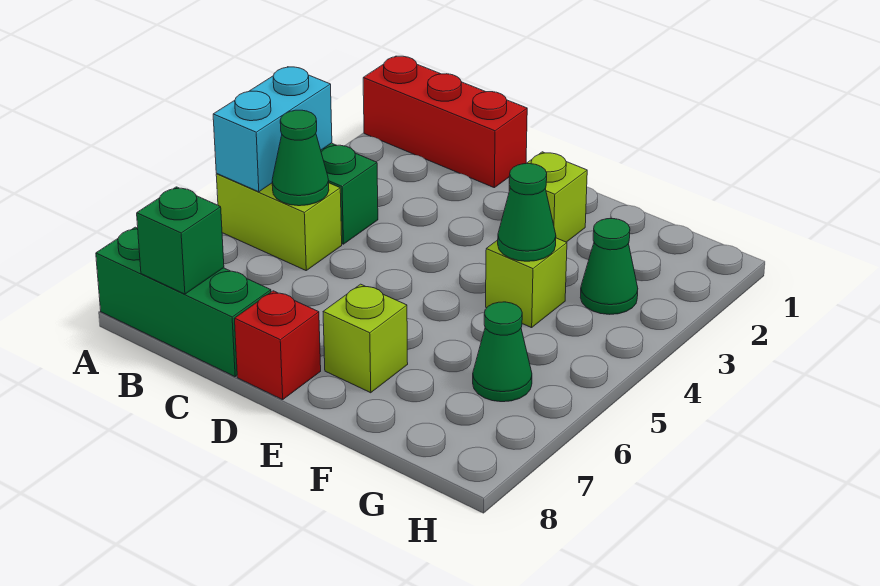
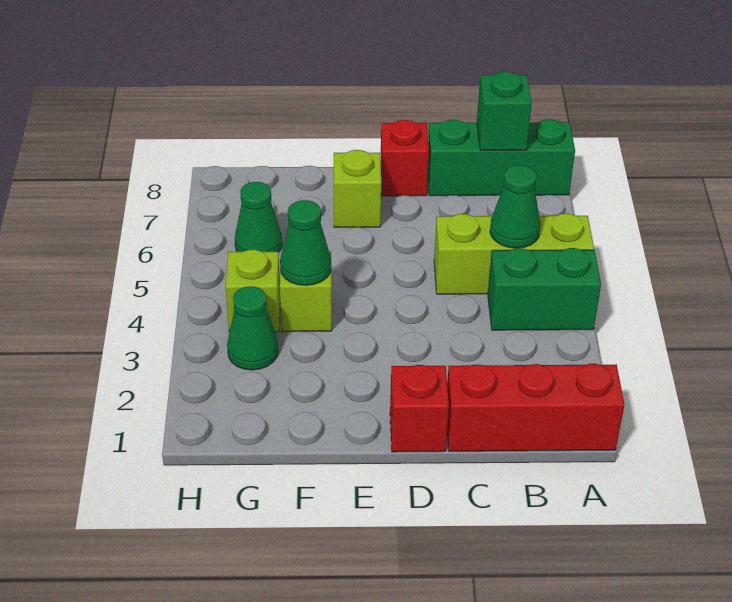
cyan 1x2 brick [213,67,332,192] -> none
lime 1x2 brick [216,174,342,270] -> lime 1x3 brick [434,214,594,294]
none -> red 1x1 brick [390,365,449,452]
lime 1x1 brick [509,152,587,242] -> lime 1x1 brick moved to [226,250,280,332]

